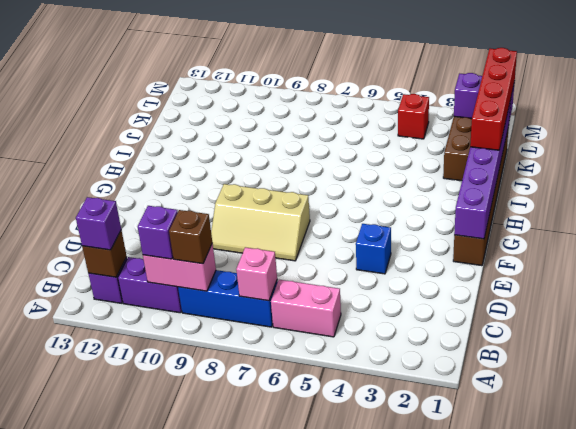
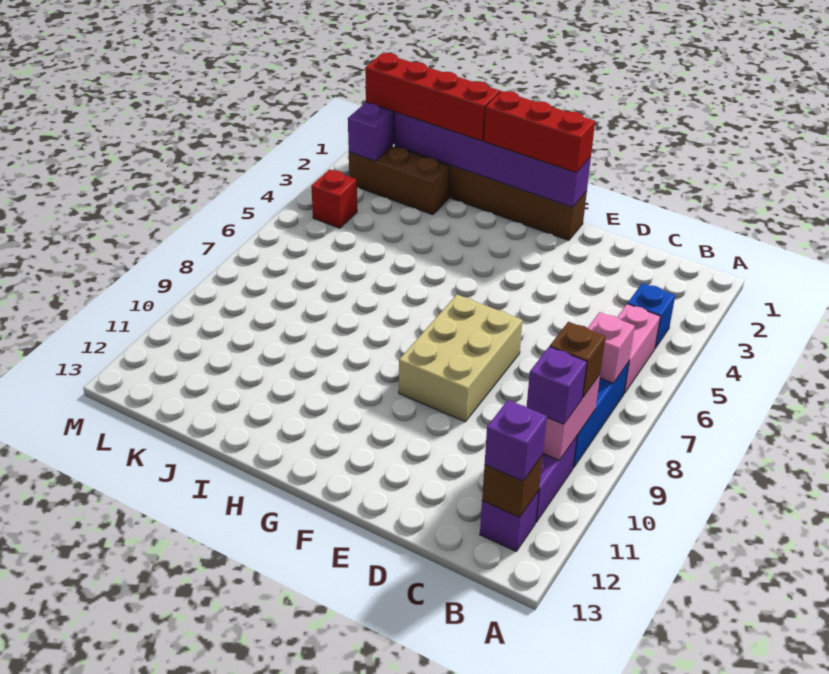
blue 1x1 brick [356,224,391,274] -> blue 1x1 brick moved to [628,283,675,348]
tan 2x3 slope [211,184,310,261] -> tan 2x3 brick [399,295,523,422]
none -> red 1x3 brick [484,91,595,173]

